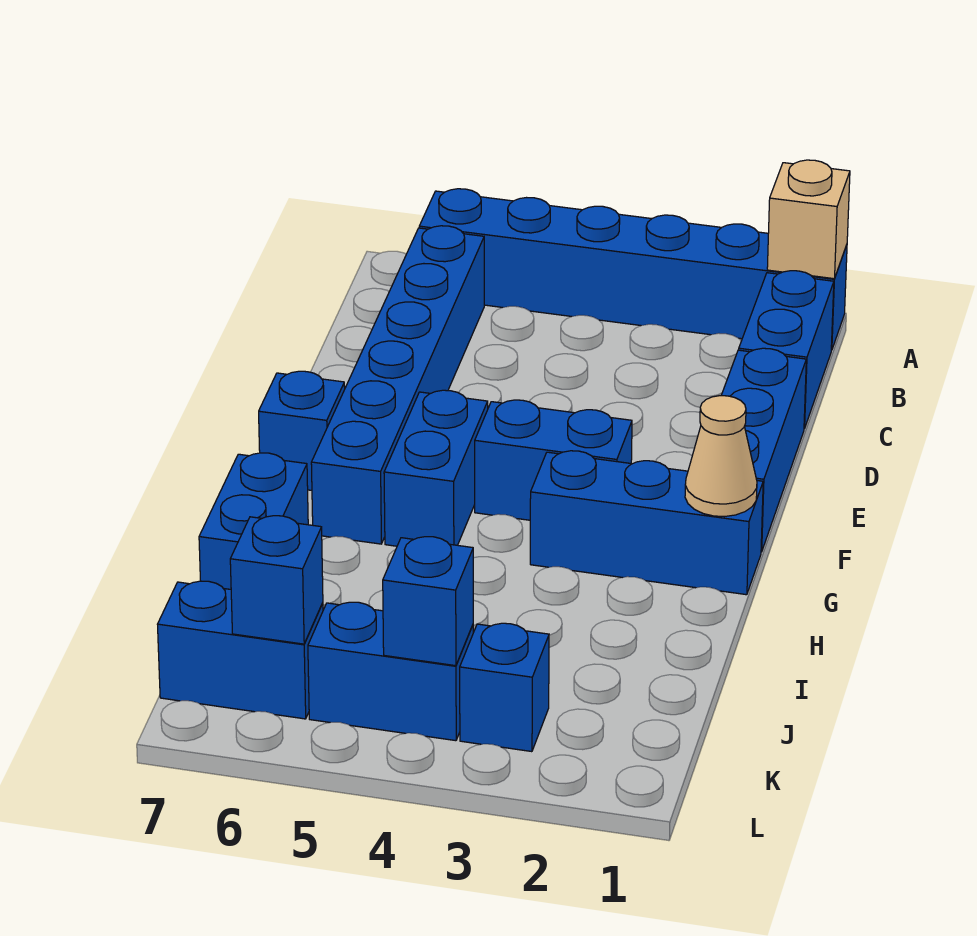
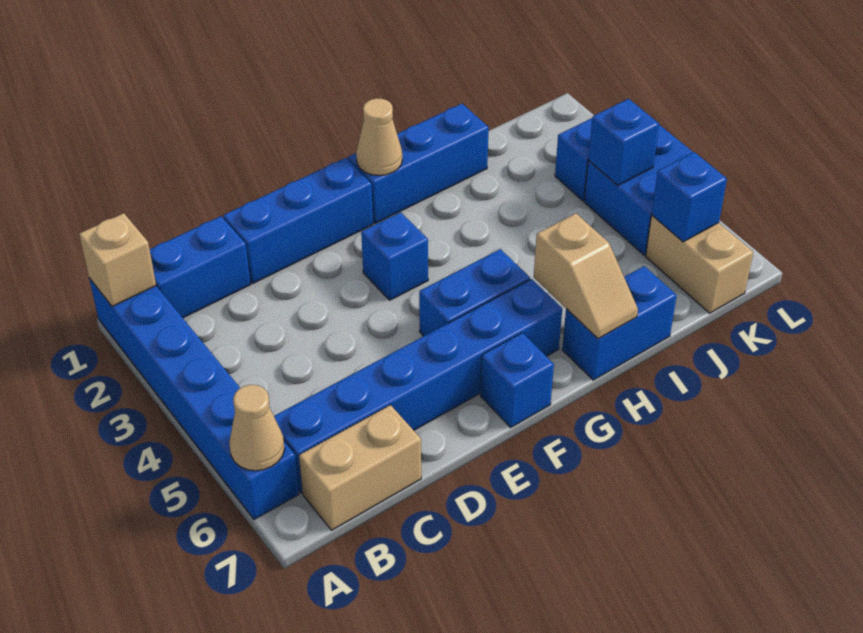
none -> tan 1x1 cone [229,385,285,471]
none -> tan 1x2 brick [299,405,421,530]
blue 1x2 brick [475,400,632,520] -> blue 1x1 brick [361,212,428,300]
blue 1x3 brick [530,451,763,595] -> blue 1x3 brick turned to [348,104,489,223]
none -> tan 1x2 slope [534,213,638,339]
blue 1x2 brick [308,602,473,741] -> blue 2x2 brick [584,125,693,255]
blue 1x2 brick [157,581,323,719] -> tan 1x2 brick [646,215,753,313]

